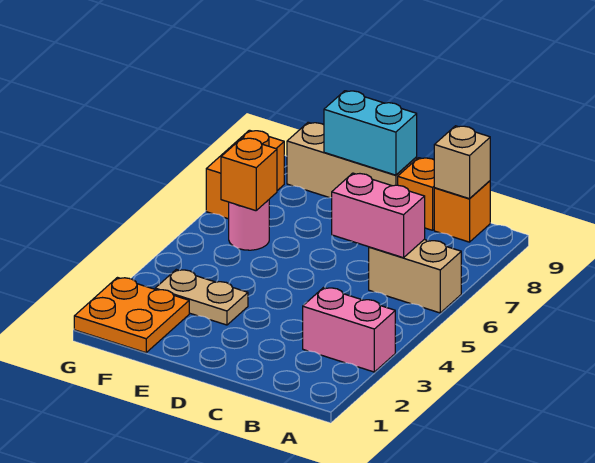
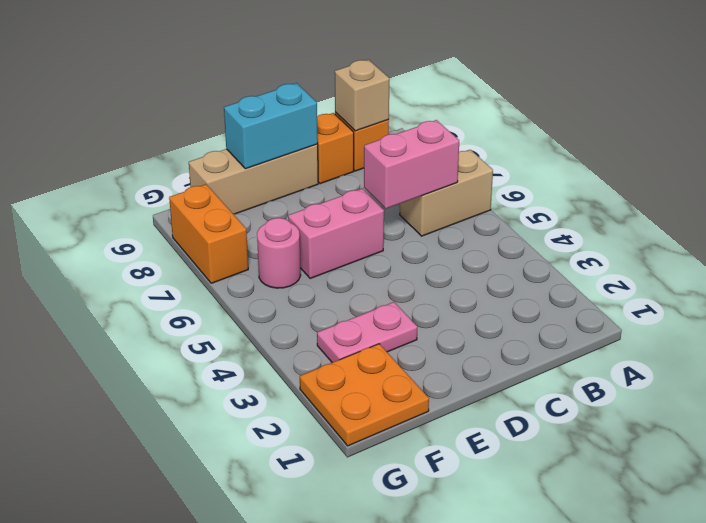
pink 1x2 brick [303,288,395,372] -> pink 1x2 brick moved to [288,189,384,279]
tan 1x2 plate [155,270,248,325] -> pink 1x2 plate [317,302,417,363]
orange 1x1 brick [221,138,277,211] -> none

